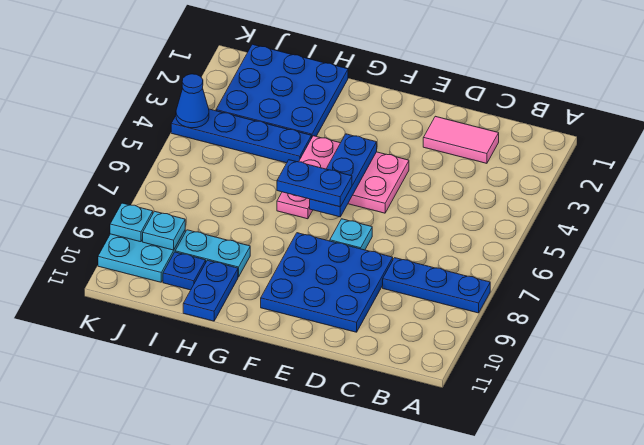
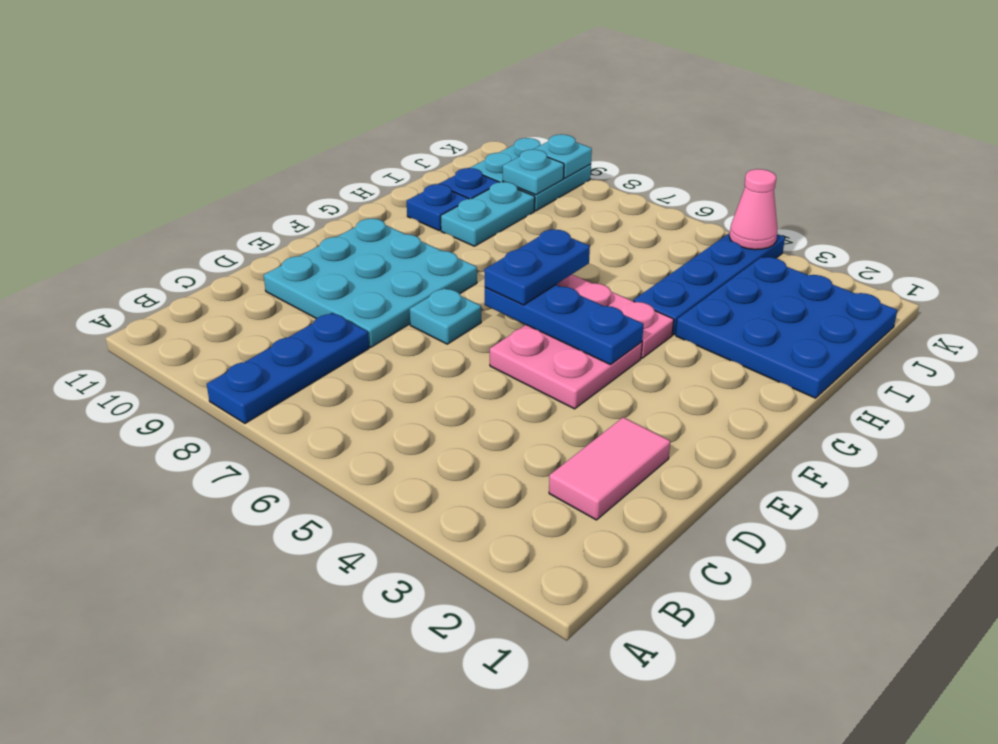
blue 3x3 plate [261,233,393,332] -> cyan 3x3 plate [264,219,477,347]
blue 1x2 plate [183,260,238,321] -> blue 1x1 plate [407,184,469,231]
blue 1x1 cone [176,74,209,128] -> pink 1x1 cone [729,169,778,250]

